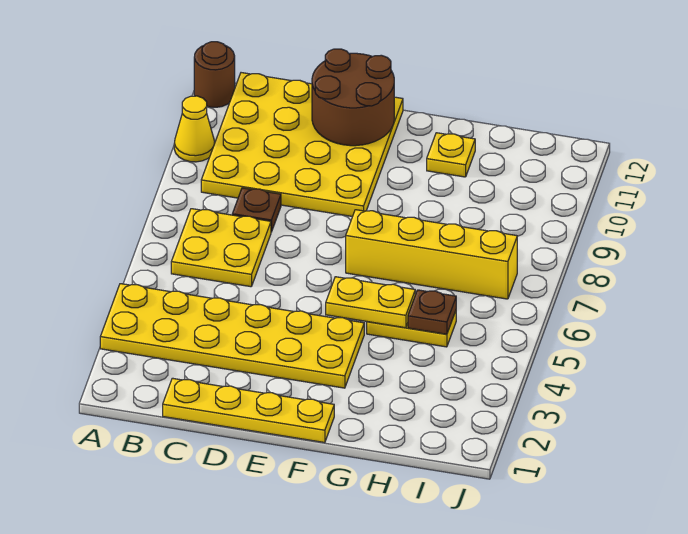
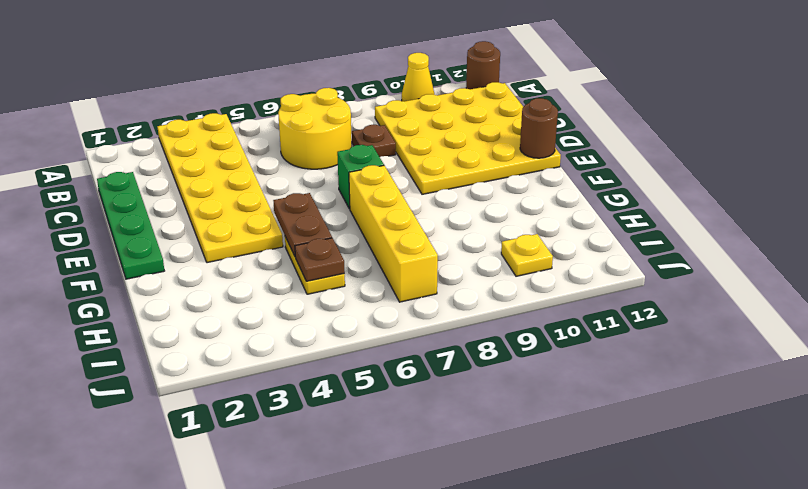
yellow 2x2 plate [171,209,271,287] -> yellow 2x2 round brick [278,88,352,169]
yellow 1x4 plate [163,378,334,443] -> green 1x4 plate [97,172,164,279]
brown 2x2 round brick [312,49,394,146] -> brown 1x1 round brick [520,98,558,158]
none -> green 1x1 brick [337,145,384,209]
yellow 1x2 plate [326,277,415,328] -> brown 1x2 plate [273,193,332,256]
yellow 1x1 plate [427,133,475,177] -> yellow 1x1 plate moved to [501,234,553,276]

